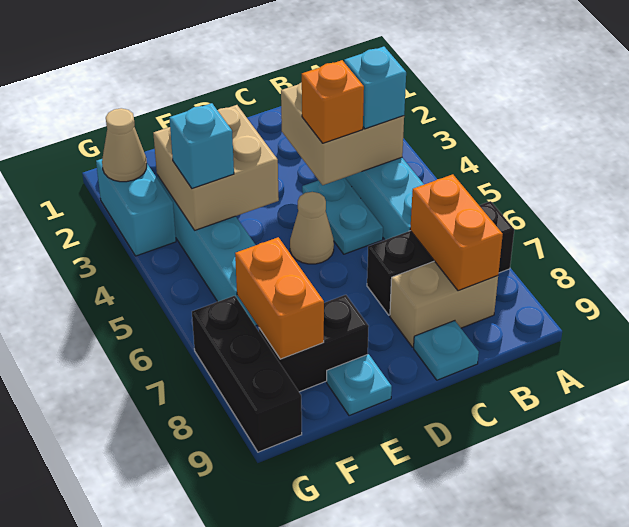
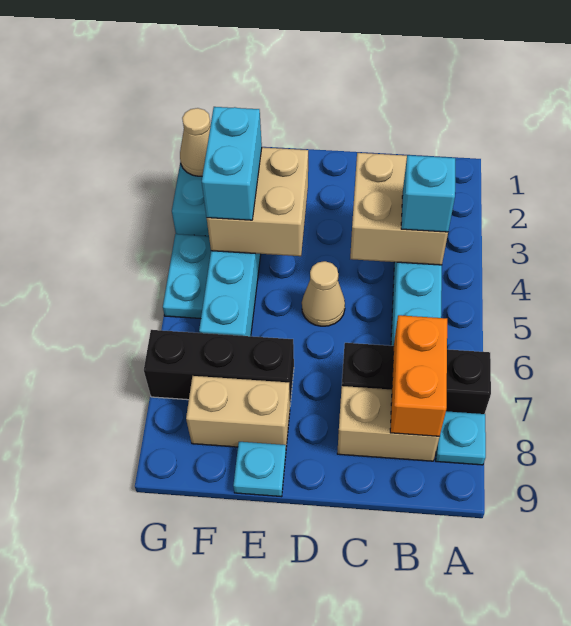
cyan 1x2 plate [302,178,383,254] -> cyan 1x2 plate moved to [163,234,211,319]
orange 1x1 brick [302,60,364,143] -> none
cyan 1x1 plate [414,321,479,380] -> cyan 1x1 plate moved to [436,411,486,465]
black 1x2 brick [259,295,369,392] -> tan 1x2 brick [186,376,290,447]
cyan 1x1 brick [169,103,234,188] -> cyan 1x2 brick [202,107,262,220]
orange 1x2 brick [235,237,324,359] -> none
black 1x3 brick [192,296,302,452] -> black 1x3 brick turned to [144,330,294,404]

